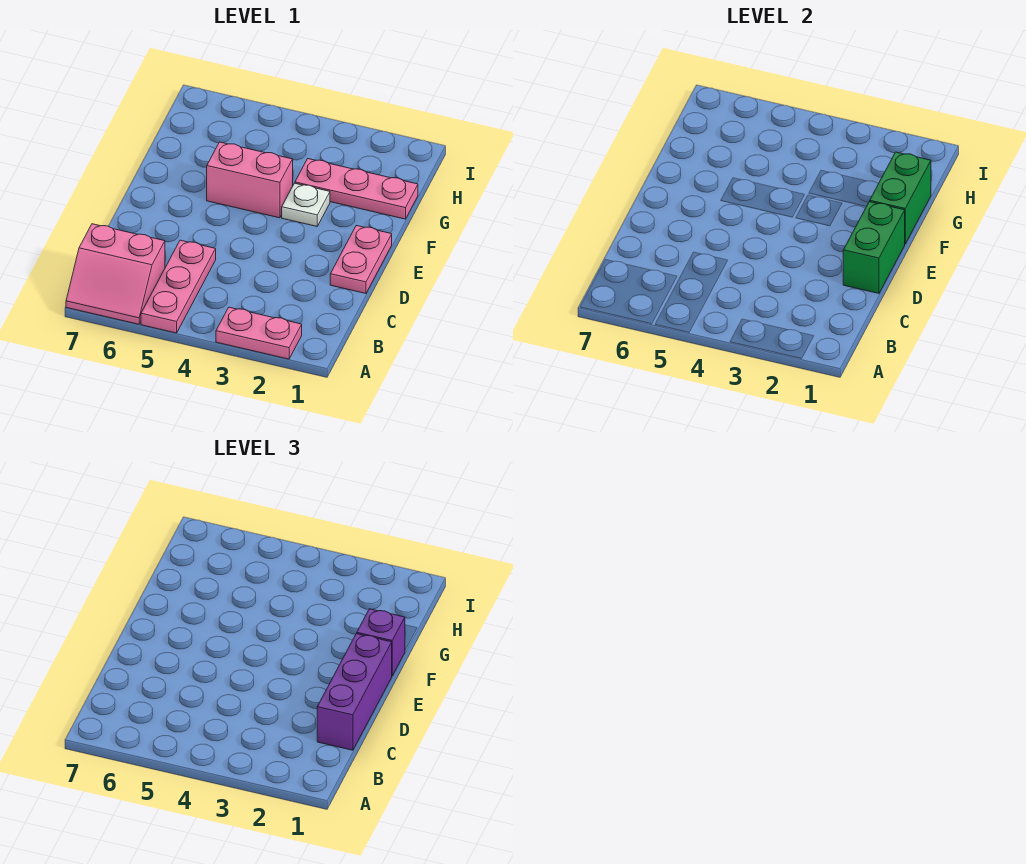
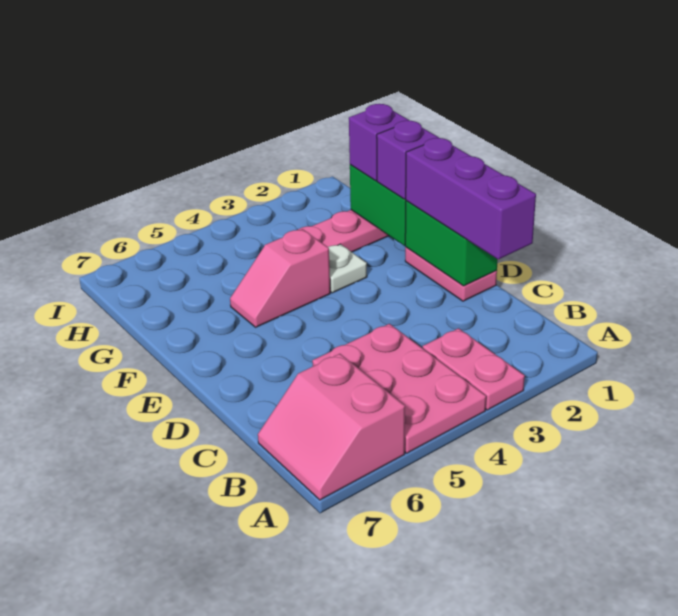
pink 1x2 plate [216,307,302,359] -> pink 1x2 plate turned to [423,328,525,410]
pink 1x3 plate [141,240,216,333] -> pink 2x3 plate [312,324,486,453]
pink 2x2 slope [66,224,165,324] -> pink 2x2 slope turned to [258,354,405,500]
pink 1x2 brick [207,142,293,218] -> pink 1x2 slope [230,229,330,327]
none -> purple 1x1 brick [349,104,409,181]

